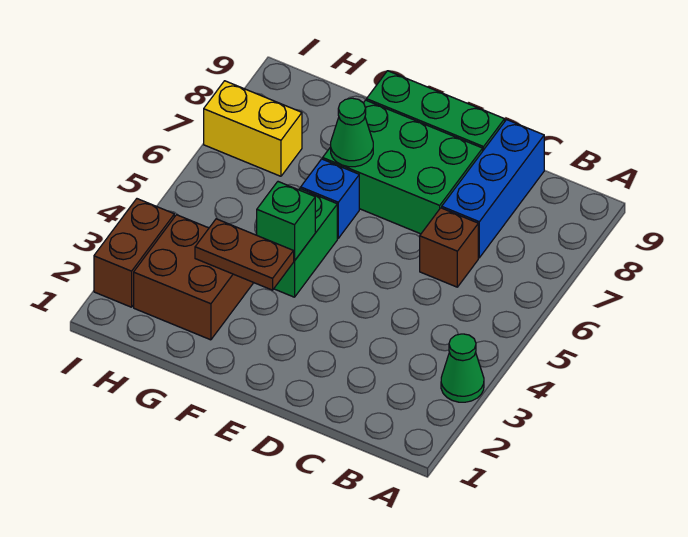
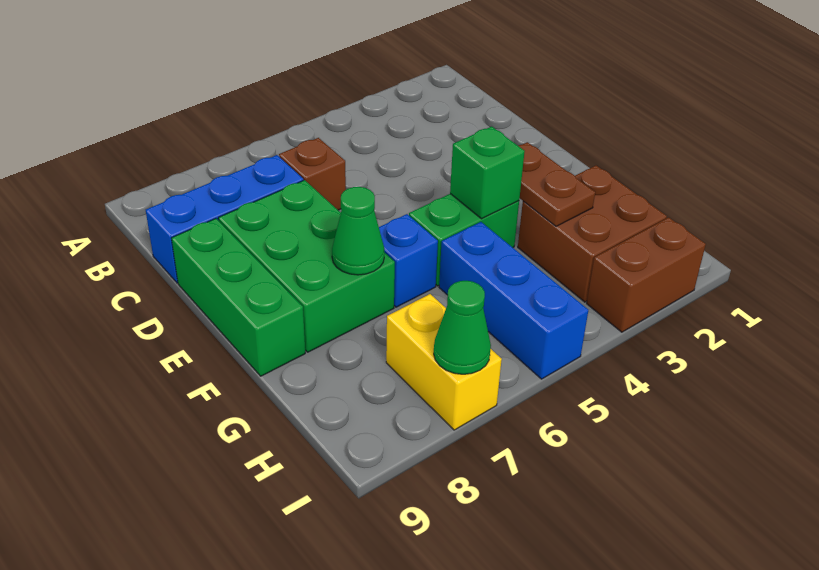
green 1x1 cone [441,334,484,402] -> green 1x1 cone moved to [434,281,491,374]
none -> blue 1x3 brick [439,222,588,379]

